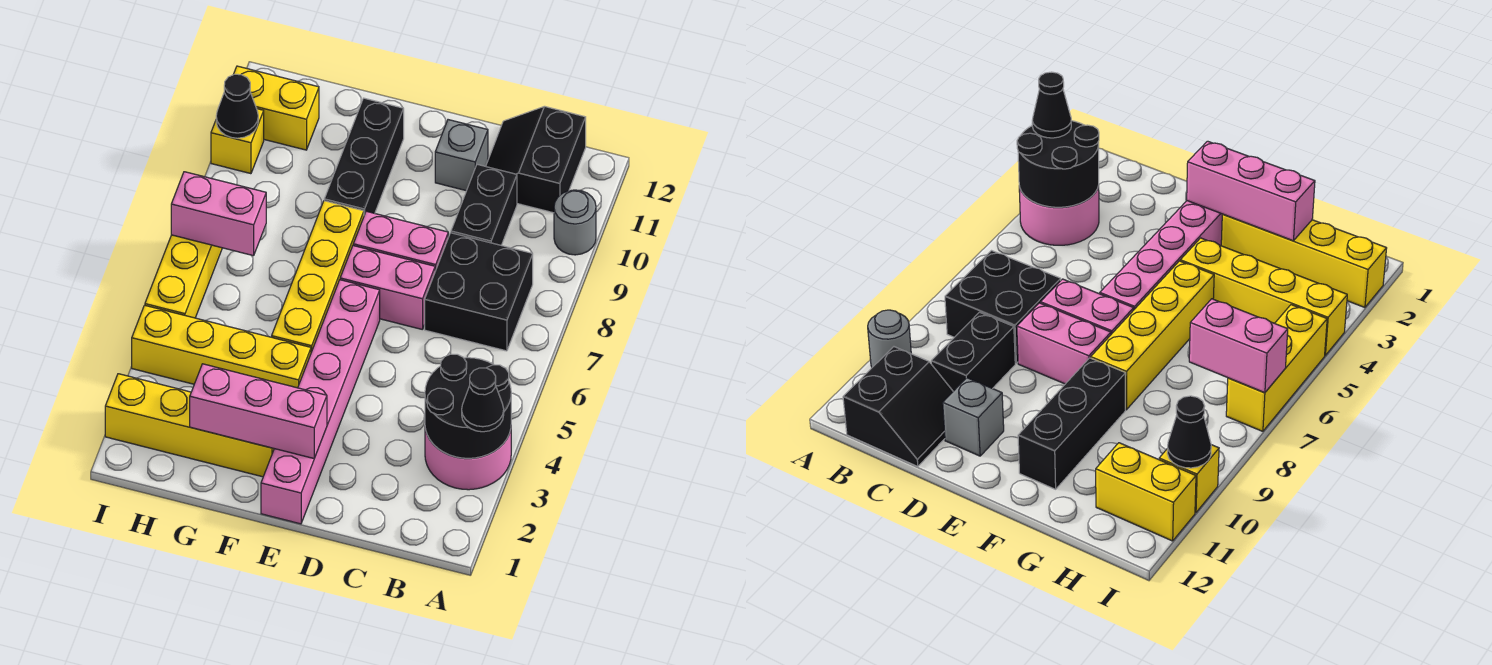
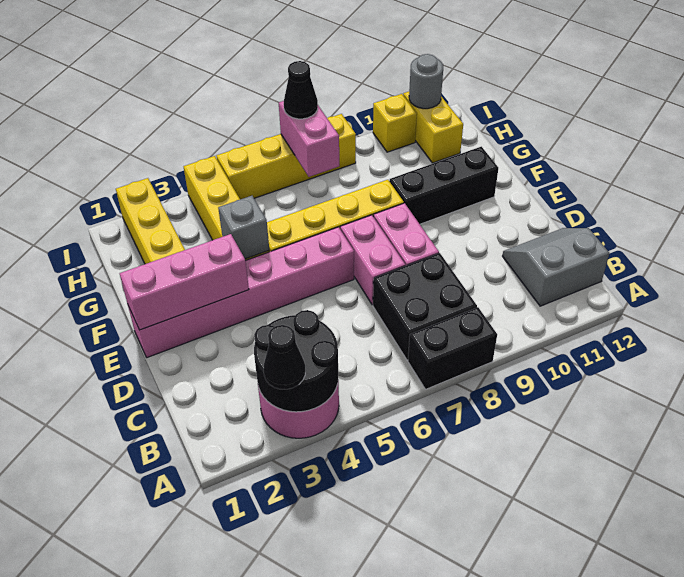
grey 1x1 round brick [554,190,596,255] -> grey 1x1 round brick moved to [409,54,443,109]
black 2x2 slope [486,106,586,213] -> grey 2x2 slope [503,228,609,306]
black 1x2 brick [451,164,517,245] -> black 1x2 brick moved to [408,307,497,389]
grey 1x1 brick [435,120,488,191] -> grey 1x1 brick moved to [218,196,269,259]
pink 1x3 brick [190,364,327,458] -> pink 1x3 brick turned to [120,234,249,330]
yellow 1x3 brick [145,235,222,318] -> yellow 1x4 brick [216,114,356,200]
black 1x1 cone [216,74,258,138] -> black 1x1 cone moved to [284,61,318,119]

